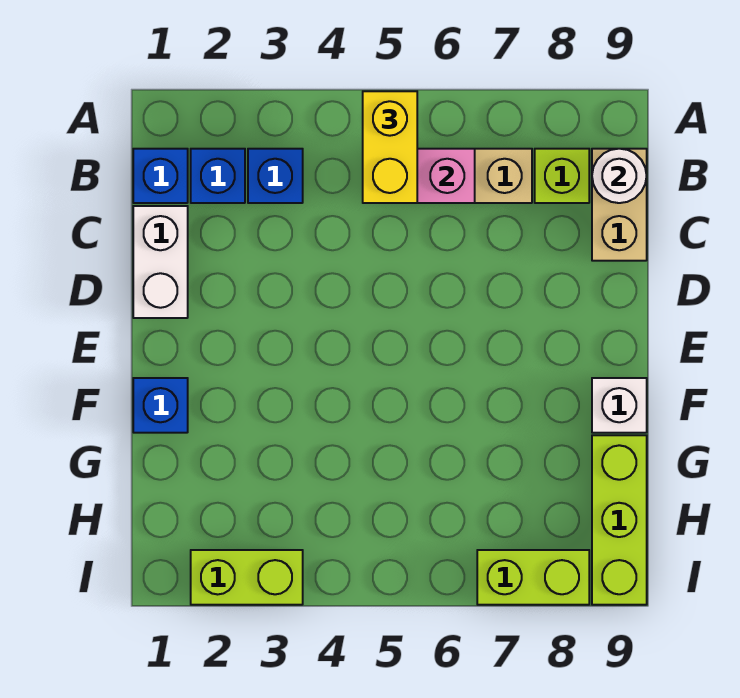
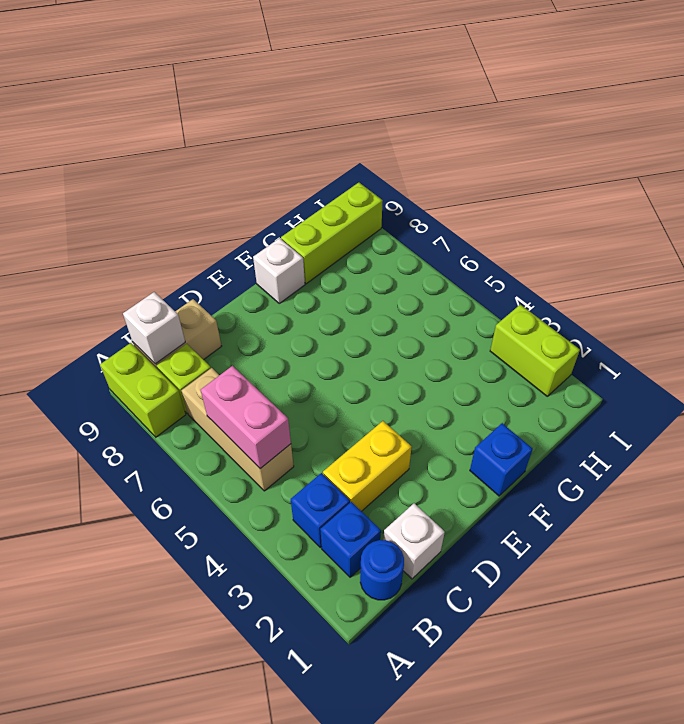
yellow 1x2 brick [363,91,417,203] -> yellow 1x2 brick moved to [323,421,412,511]
blue 1x1 brick [133,149,188,203] -> blue 1x1 round brick [360,540,404,600]
white 1x1 round brick [592,149,647,203] -> white 1x1 brick [123,292,185,364]
white 1x2 brick [133,206,188,318] -> white 1x1 brick [383,503,445,579]
lime 1x2 brick [477,550,589,605] -> lime 1x2 brick moved to [100,343,186,437]

